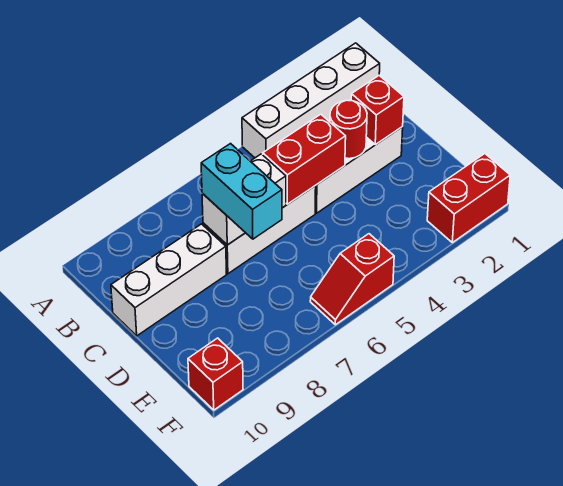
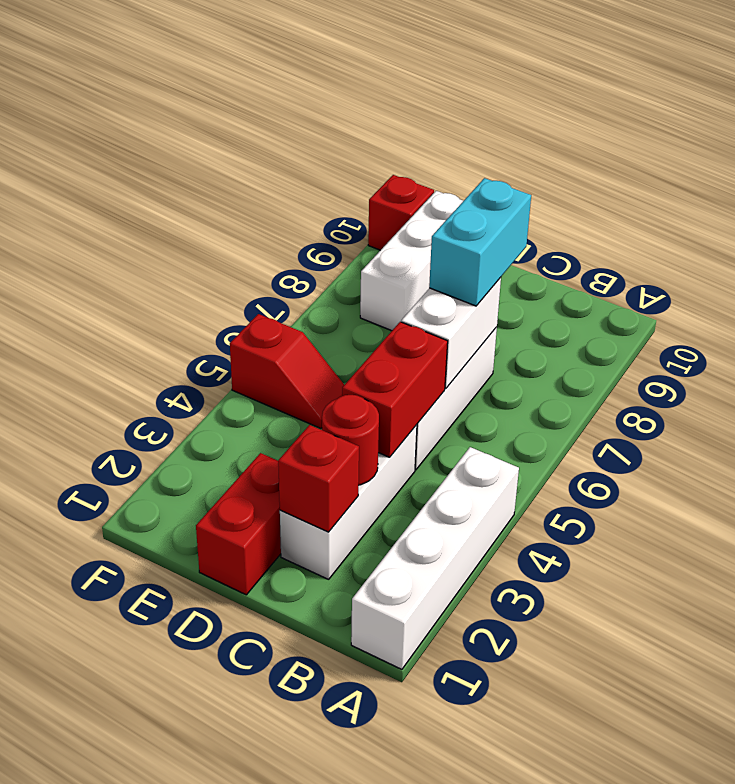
cyan 1x2 brick [201,144,282,239] -> cyan 1x2 brick turned to [429,178,531,306]
white 1x3 brick [111,224,227,336] -> white 1x3 brick moved to [360,191,463,331]
red 1x2 brick [427,154,510,243] -> red 1x2 brick moved to [196,453,281,595]
red 1x2 slope [310,234,394,325] -> red 1x2 slope turned to [230,314,344,429]

